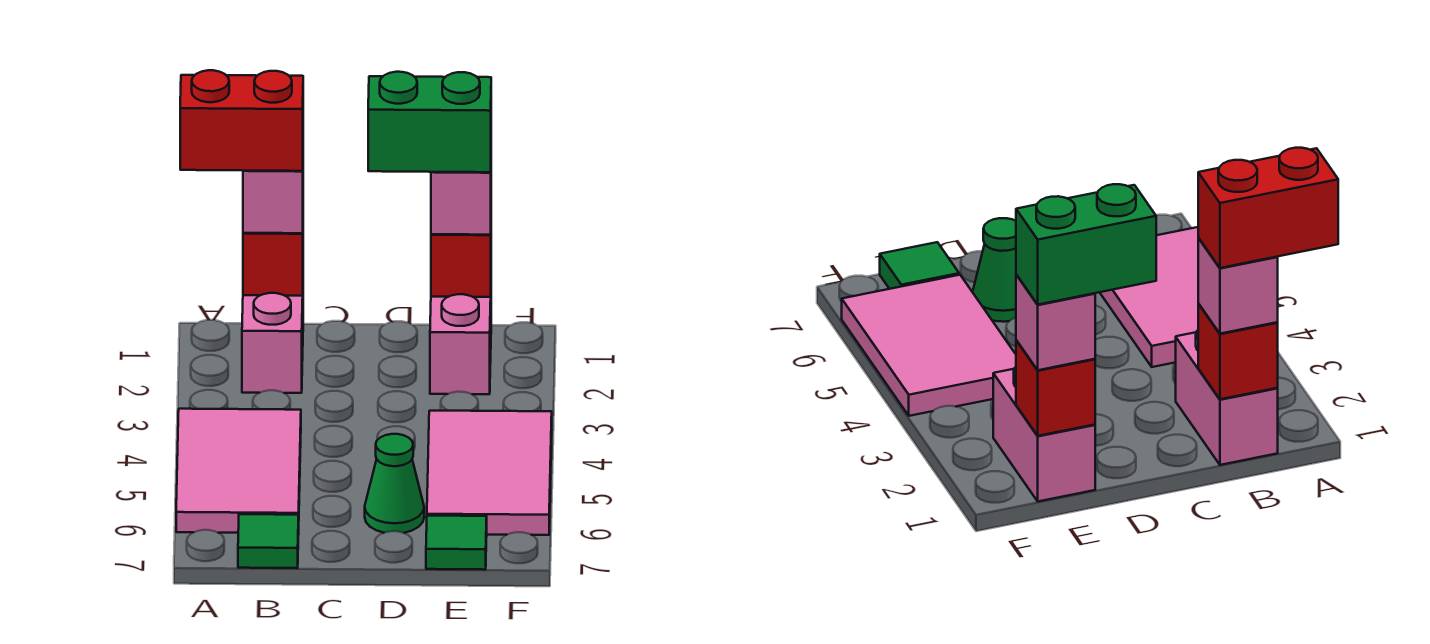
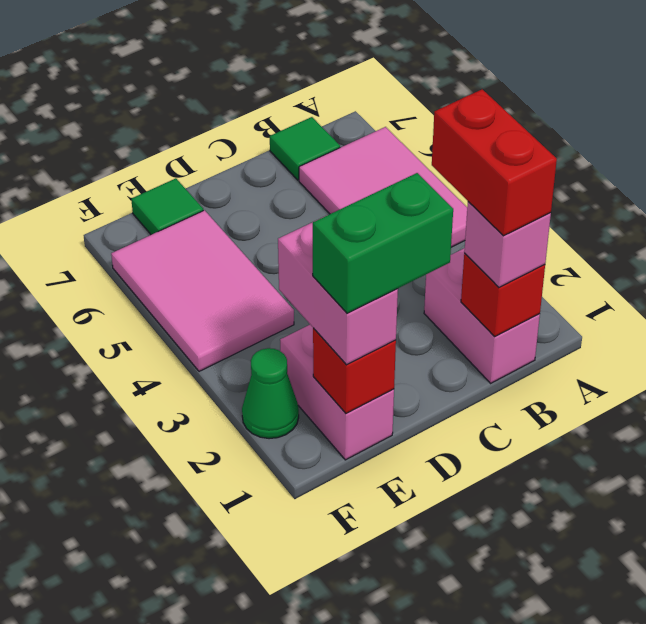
red 1x2 brick [180,70,303,171] -> red 1x2 brick turned to [432,89,557,236]
green 1x1 cone [365,434,424,533] -> green 1x1 cone moved to [242,348,299,439]
pink 1x1 brick [431,172,491,235] -> pink 1x2 brick [278,222,398,365]

